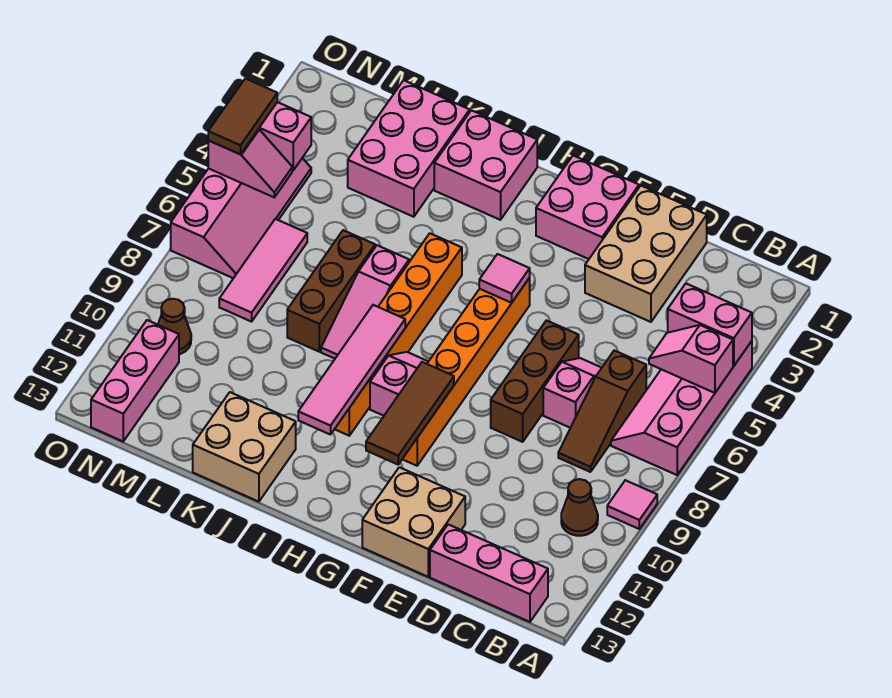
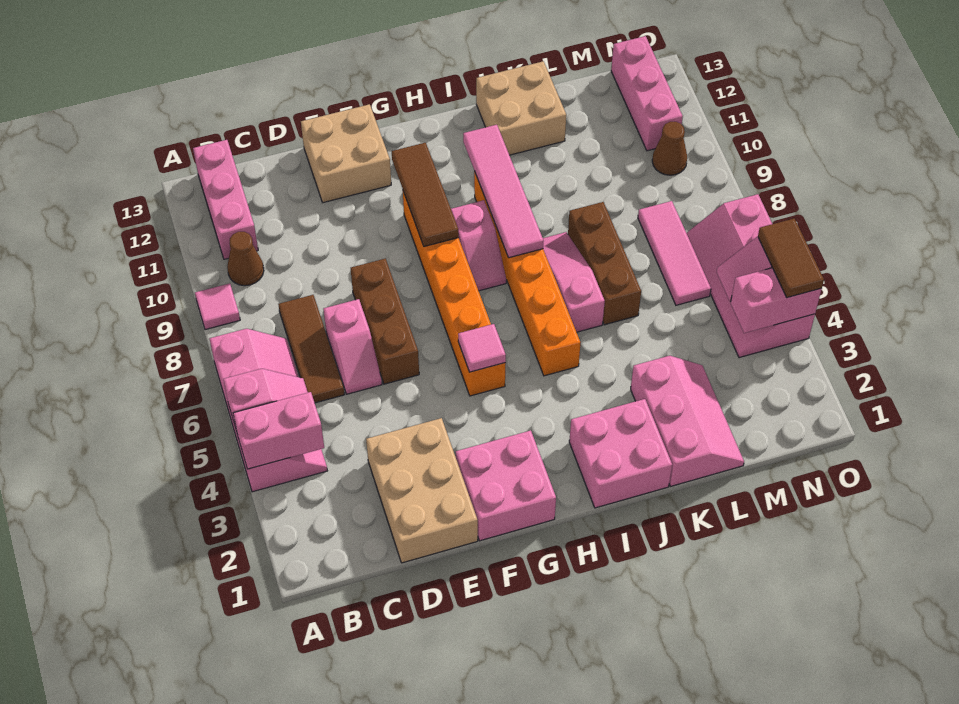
pink 1x3 brick [430,524,548,622] -> pink 1x3 brick turned to [193,140,258,259]
brown 1x3 slope [558,351,646,472] -> brown 1x3 tile [278,295,345,403]
pink 2x3 brick [348,80,470,217] -> pink 2x3 slope [631,356,744,486]

